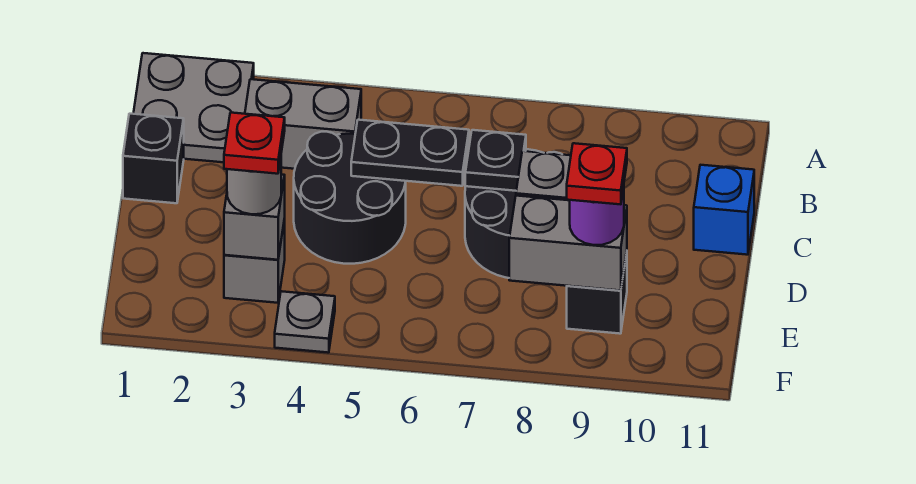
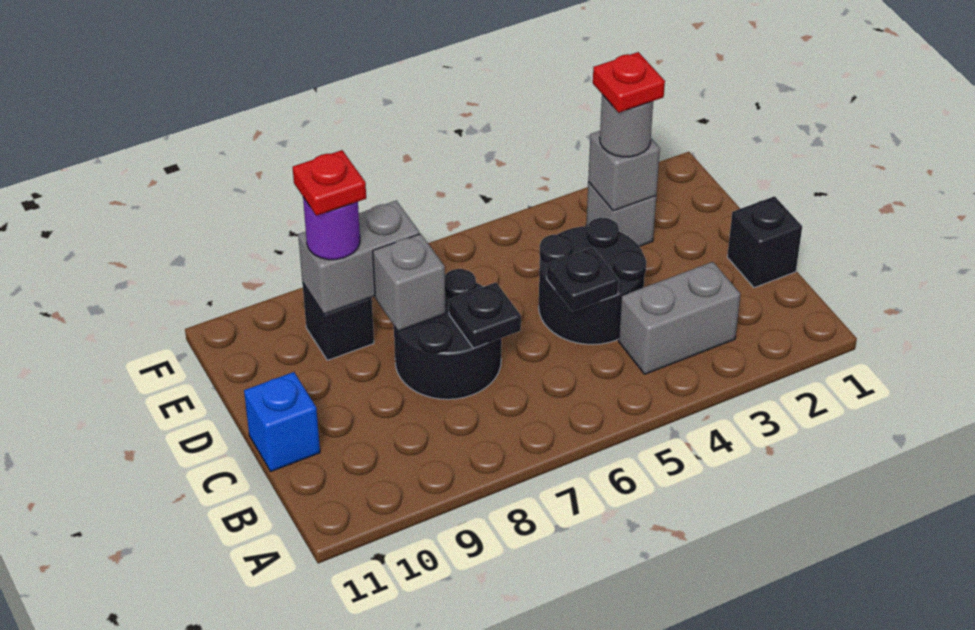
grey 2x2 plate [133,53,254,162] -> none
black 1x2 plate [351,120,469,186] -> black 1x1 plate [547,247,619,311]
grey 1x1 plate [275,291,335,353] -> none

